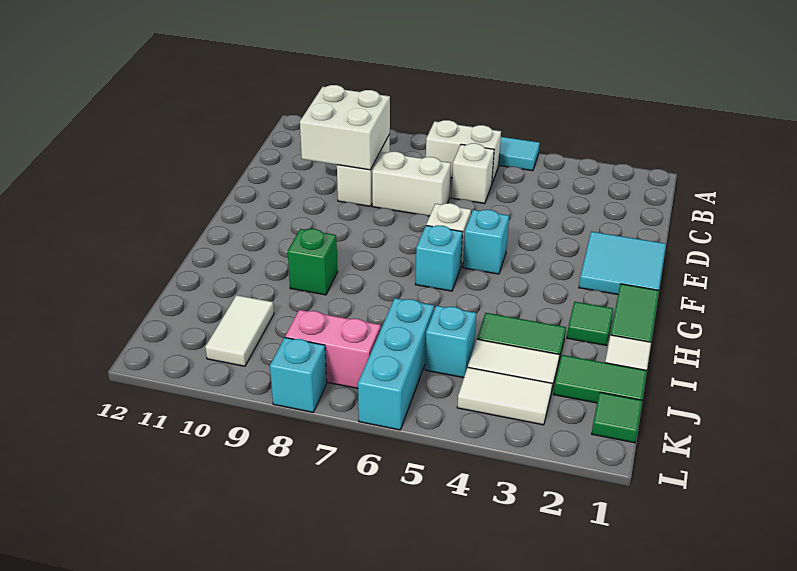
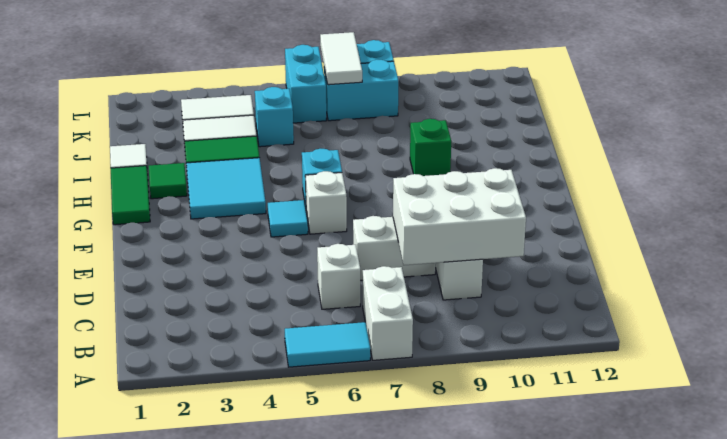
white 1x2 brick [426,120,501,183] -> white 1x2 brick turned to [363,266,413,360]
white 2x2 brick [300,85,390,170] -> white 2x3 brick [393,168,526,265]
cyan 2x2 tile [579,232,666,294] -> cyan 2x2 tile moved to [186,158,266,219]
cyan 1x1 brick [463,210,509,274] -> cyan 1x1 tile [268,200,308,237]
green 1x2 tile [553,355,647,403] -> none
cyan 1x3 brick [358,298,434,430] -> cyan 1x2 brick [285,45,326,123]
white 1x2 tile [205,295,274,366] -> white 1x2 tile moved to [320,32,362,85]
green 1x1 tile [592,392,642,443] -> none
pink 1x2 brick [285,310,381,388] -> cyan 1x2 brick [324,60,398,121]

